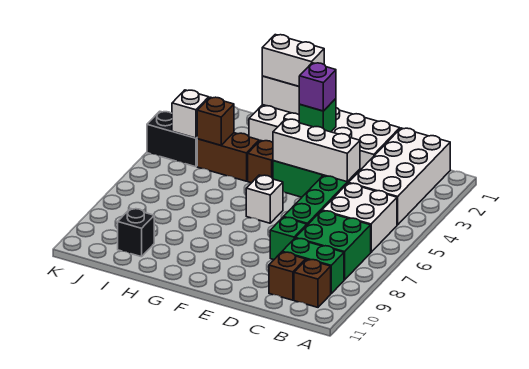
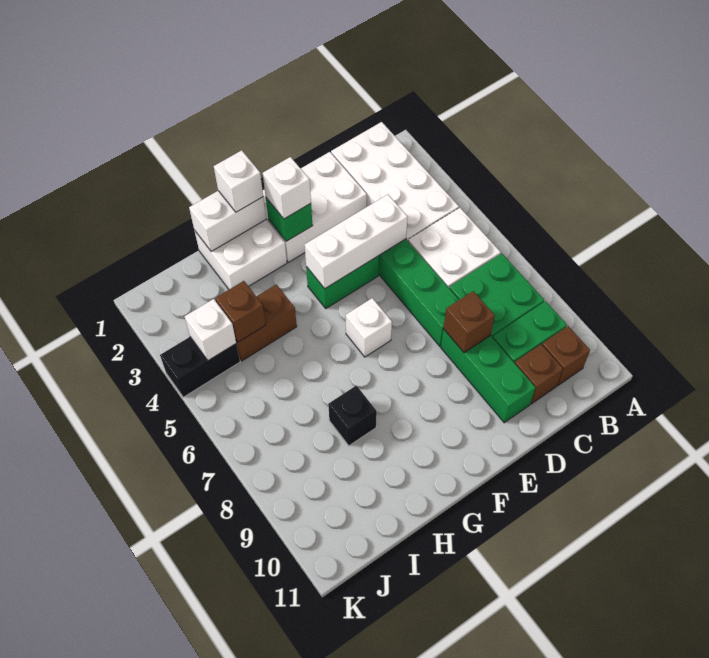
green 1x1 brick [270,217,307,260] -> green 1x3 brick [441,329,535,423]
purple 1x1 brick [299,63,336,111] -> white 1x1 brick [263,157,311,219]
white 1x2 brick [262,35,324,86] -> white 1x1 brick [214,150,263,212]
brown 1x1 brick [248,140,273,183] -> brown 1x1 brick moved to [443,291,495,353]
black 1x1 brick [118,209,154,257] -> black 1x1 brick moved to [328,385,377,446]

